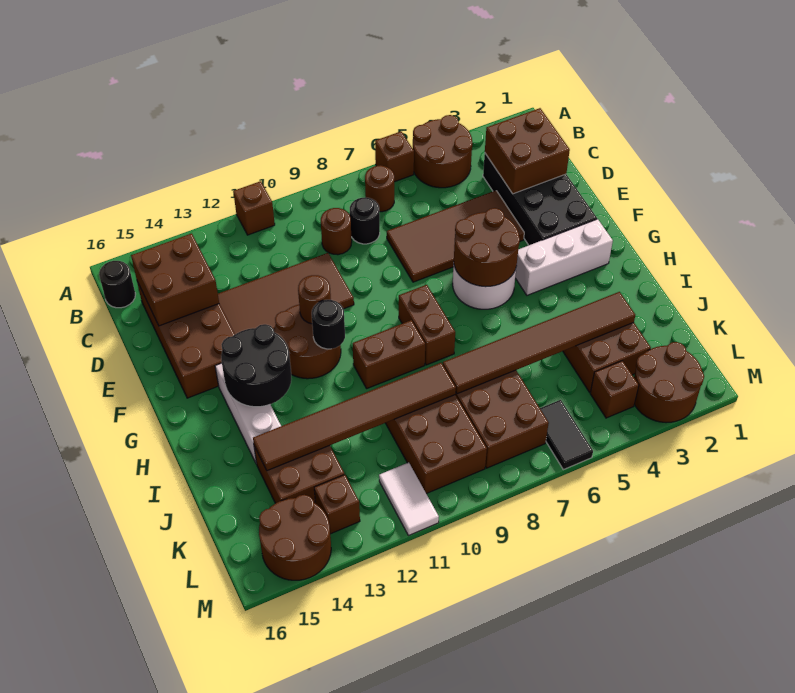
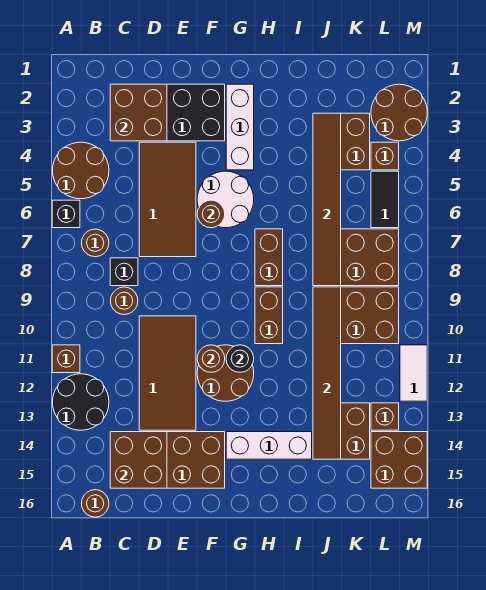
brown 1x1 brick [375,132,414,182] -> black 1x1 brick [52,200,80,228]
black 1x1 round brick [99,261,135,308] -> brown 1x1 round brick [81,490,109,517]
black 1x1 round brick [350,197,380,244] -> black 1x1 brick [110,258,138,286]
brown 2x2 round brick [454,208,520,287] -> brown 1x1 round brick [197,200,225,228]
brown 1x2 brick [399,285,455,365] -> brown 1x2 brick turned to [255,229,283,286]
black 2x2 round brick [221,324,291,407] -> black 2x2 round brick moved to [53,374,109,430]
black 1x2 tile [540,400,593,470] -> black 1x2 tile turned to [371,171,399,228]
white 1x2 tile [379,462,439,536] -> white 1x2 tile turned to [400,345,427,401]
brown 2x2 round brick [259,495,331,580] -> brown 2x2 brick [371,432,427,488]

